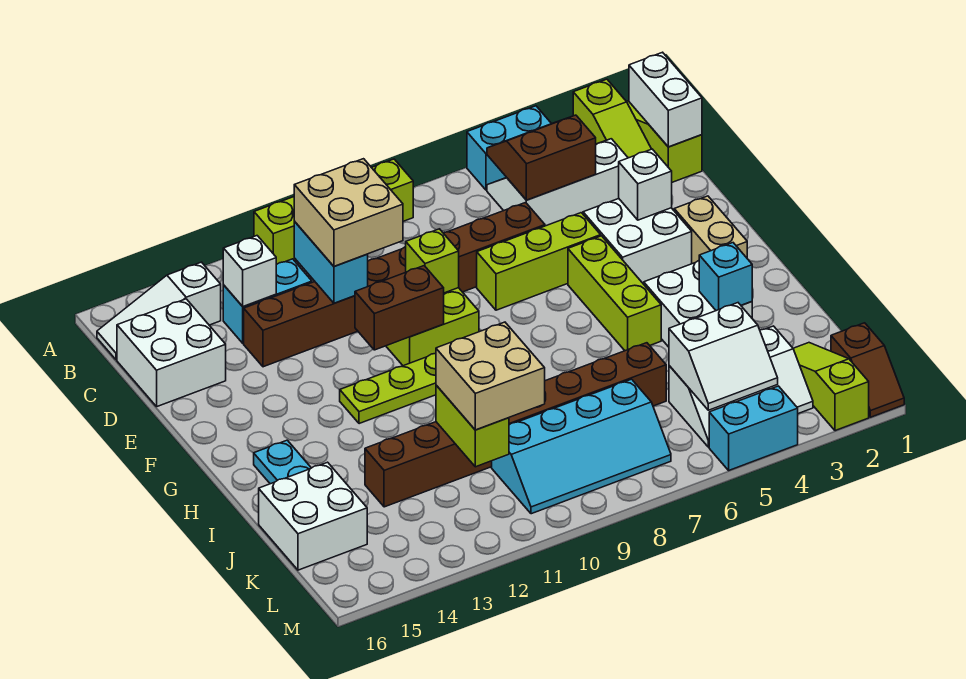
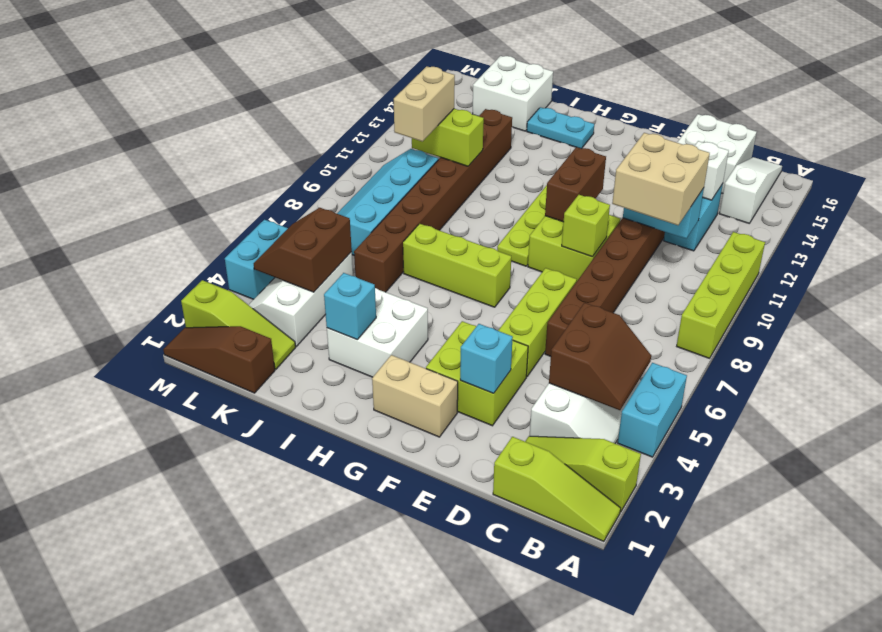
white 1x2 brick [629,52,702,147] -> none
white 2x2 brick [583,199,692,284] -> lime 2x2 brick [426,321,528,426]
white 1x1 brick [619,149,672,220] -> cyan 1x1 brick [460,324,513,393]
lime 1x3 brick [568,236,661,351] -> lime 1x3 brick moved to [403,224,511,307]
tan 2x2 brick [436,322,545,430] -> tan 1x2 brick [394,66,455,141]
white 2x2 slope [669,303,778,410] -> brown 2x2 slope [254,208,352,292]
brown 1x2 slope [831,323,904,417] -> brown 1x3 slope [163,326,275,393]

